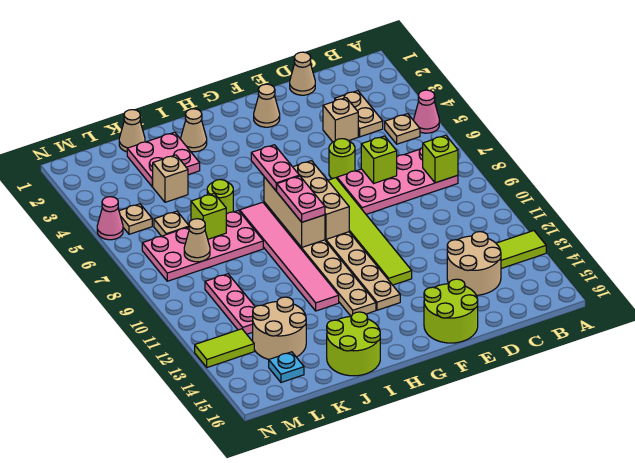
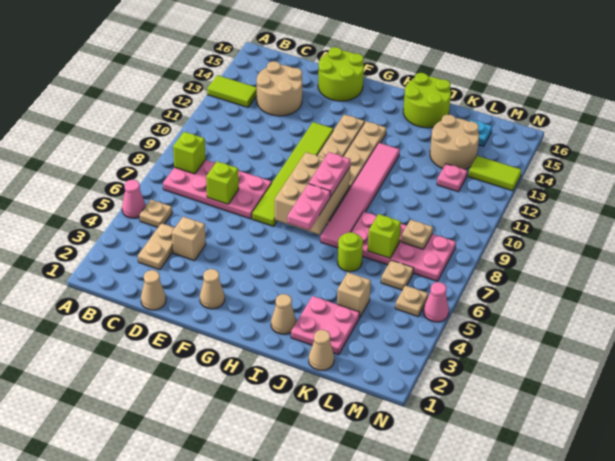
lime 1x1 round brick [329,139,355,179] -> none
tan 1x1 cone [184,219,210,262] -> tan 1x1 plate [401,220,433,249]
pink 1x3 plate [205,274,255,334] -> pink 1x1 plate [437,164,467,192]

